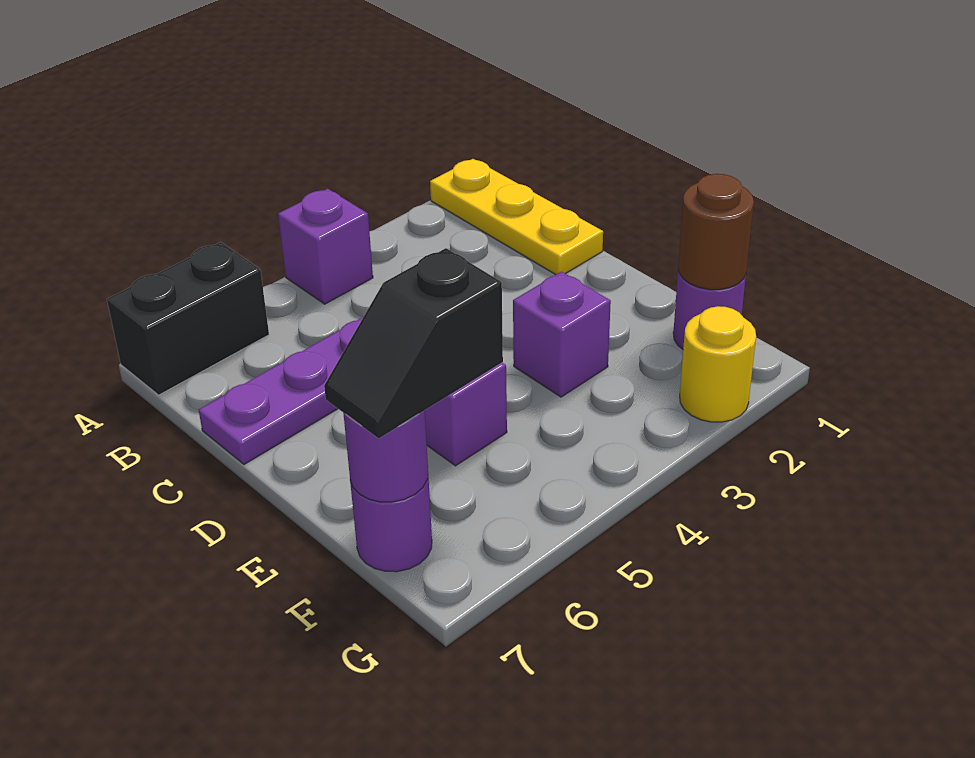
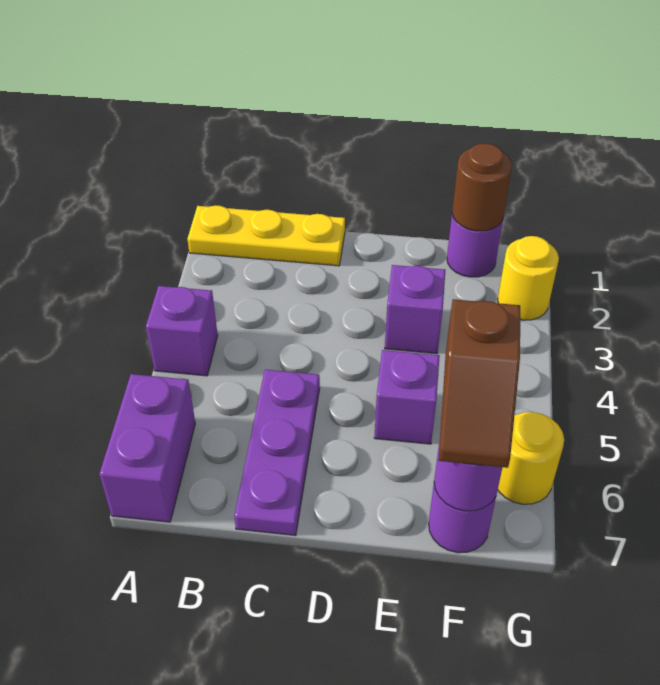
black 1x2 brick [107,242,269,395] -> purple 1x2 brick [99,374,195,522]
black 1x2 slope [324,248,503,438] -> brown 1x2 slope [439,299,520,468]
none -> yellow 1x1 round brick [498,412,564,504]

